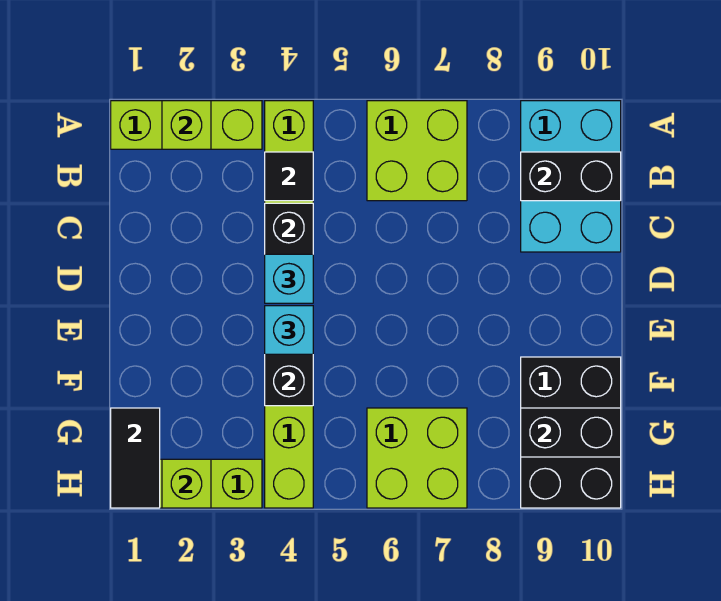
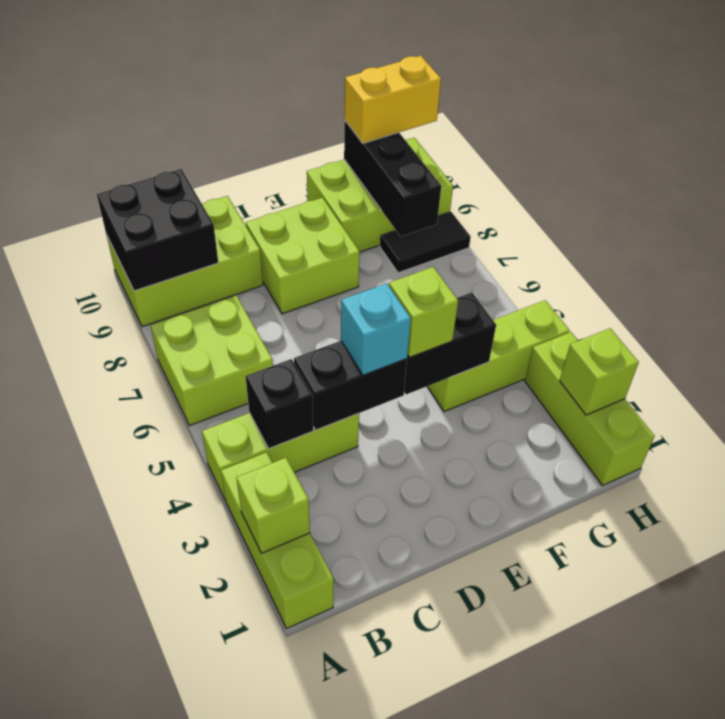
cyan 2x3 brick [521,101,621,252] -> lime 2x3 brick [107,196,263,327]
black 1x1 tile [265,152,313,201] -> black 1x1 brick [245,359,313,449]
black 1x2 brick [521,152,621,201] -> black 2x2 brick [97,169,218,291]
cyan 1x1 brick [265,306,313,354] -> lime 1x1 brick [389,267,458,358]
black 2x3 brick [521,357,621,508] -> lime 2x3 brick [307,138,453,252]
black 1x2 tile [111,408,160,508] -> black 1x2 tile moved to [380,212,471,273]
lime 2x2 brick [367,408,467,508] -> lime 2x2 brick moved to [246,198,360,314]
black 1x2 brick [521,408,621,457] -> black 1x3 brick [344,121,441,237]
none -> yellow 1x2 brick [345,56,441,143]

